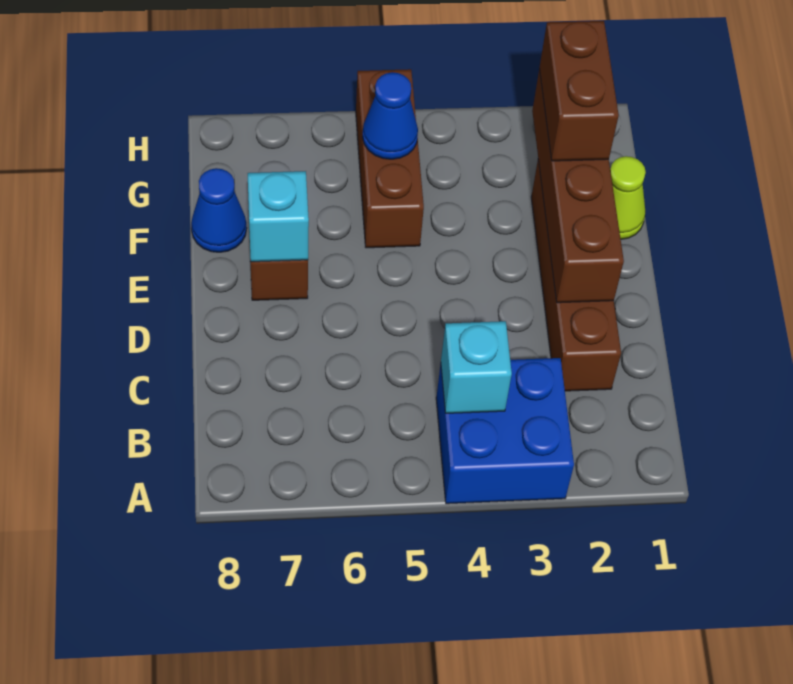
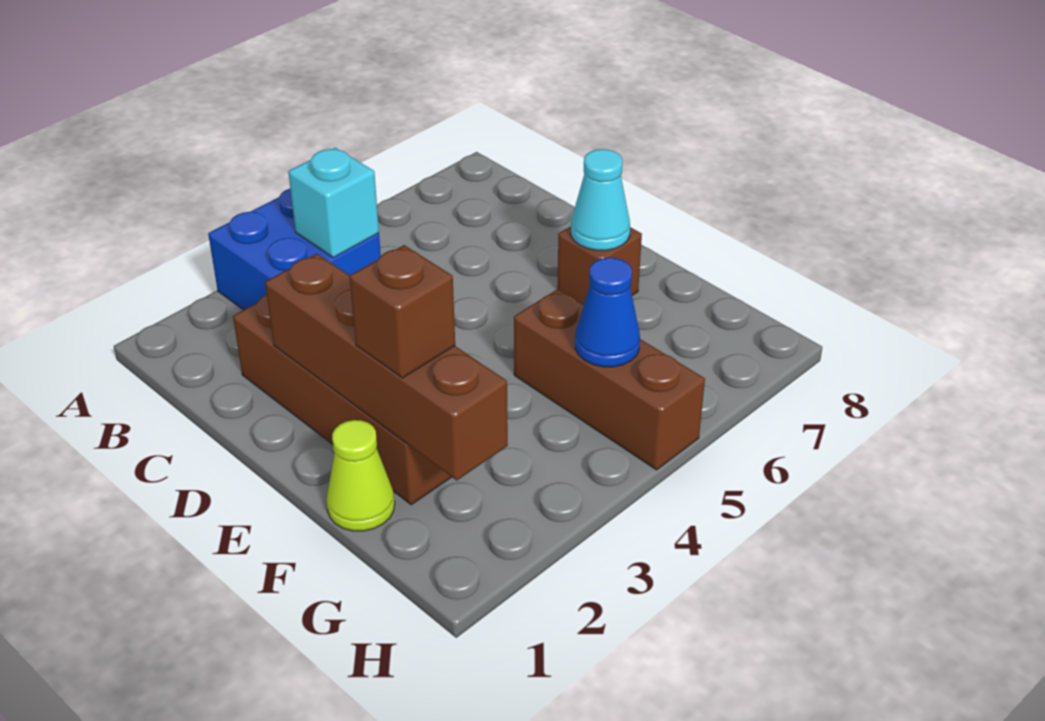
cyan 1x1 brick [248,171,309,262] -> cyan 1x1 cone [571,149,630,250]
brown 1x2 brick [539,21,619,161] -> brown 1x1 brick [349,245,455,378]
blue 1x1 cone [191,168,247,252] -> none

